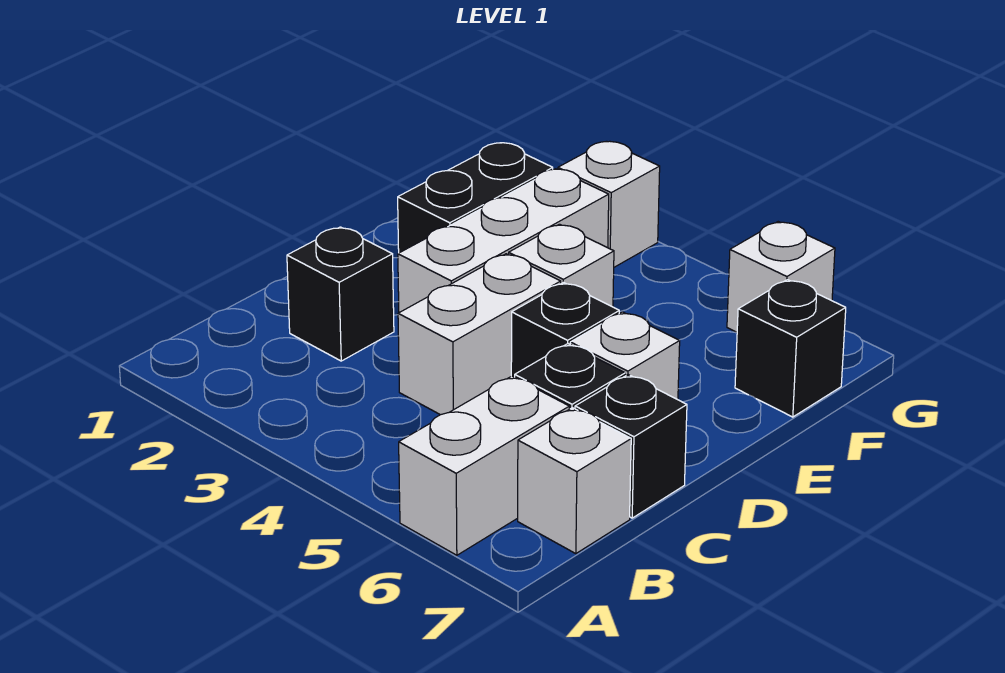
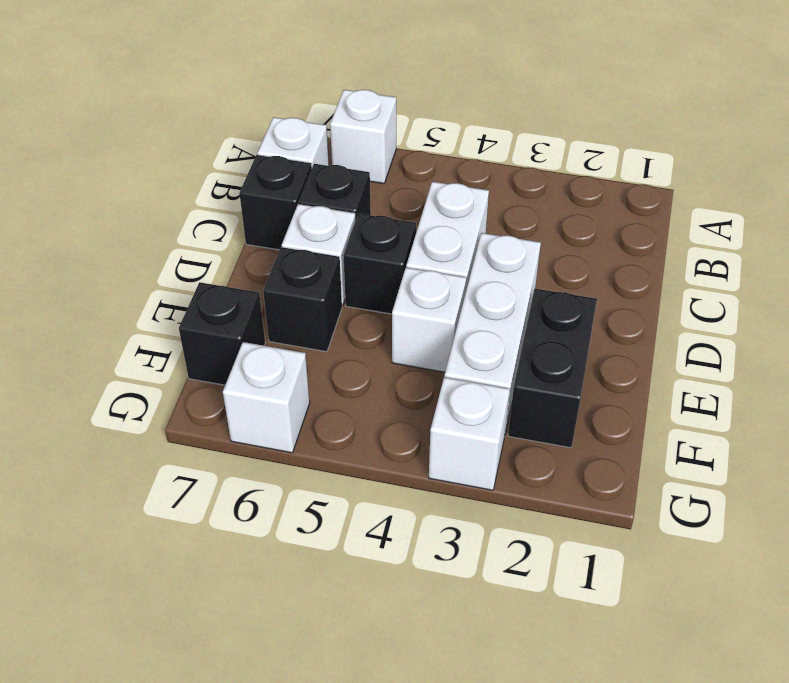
white 1x2 brick [399,376,569,555] -> white 1x1 brick [330,90,396,184]
black 1x1 brick [287,227,394,361] -> black 1x1 brick moved to [263,247,342,352]

